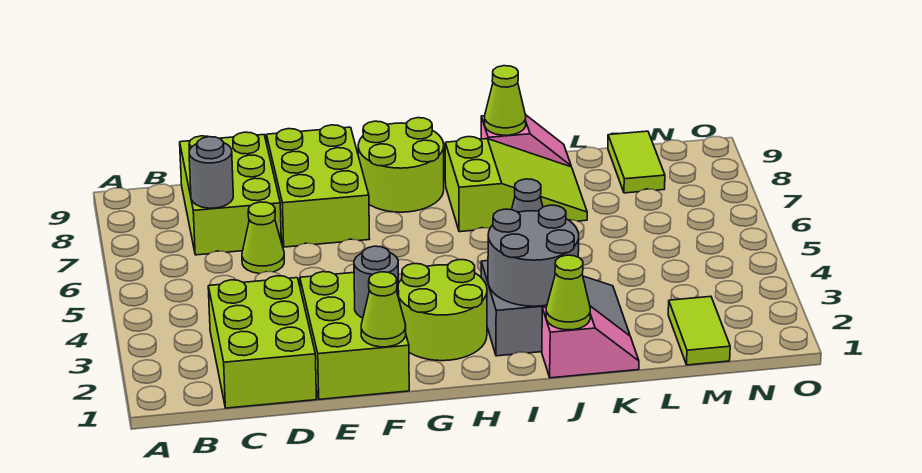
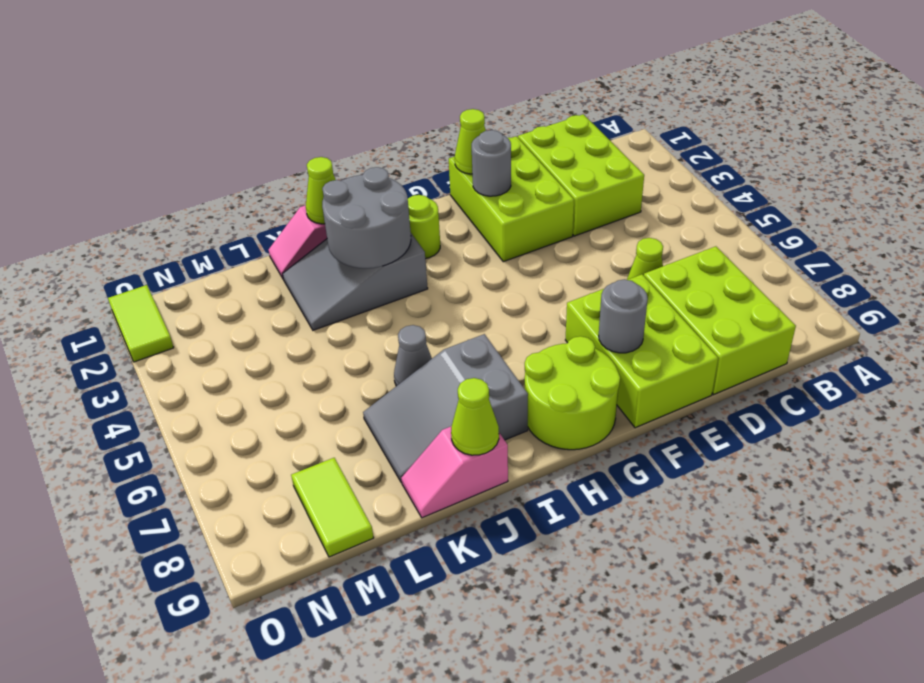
grey 1x1 round brick [189,137,233,208] -> grey 1x1 round brick moved to [599,279,648,353]
lime 2x2 round brick [398,260,487,361] -> lime 1x1 round brick [408,195,440,259]
lime 2x3 slope [445,137,587,232] -> grey 2x3 slope [363,334,528,483]
lime 1x2 tile [668,296,730,365] -> lime 1x2 tile moved to [108,285,174,362]

